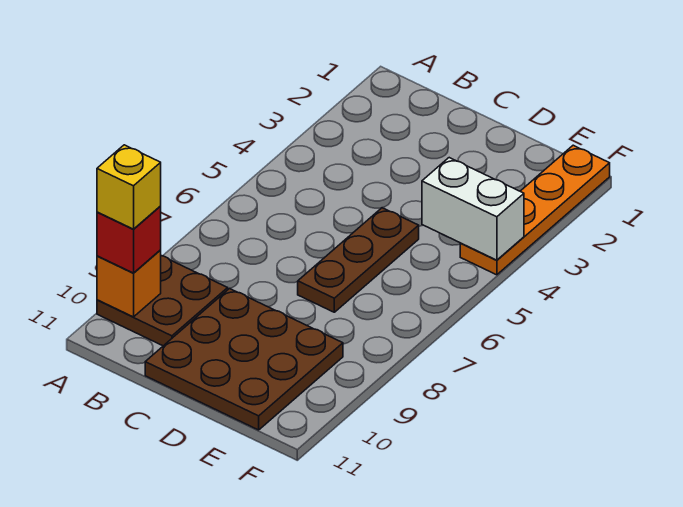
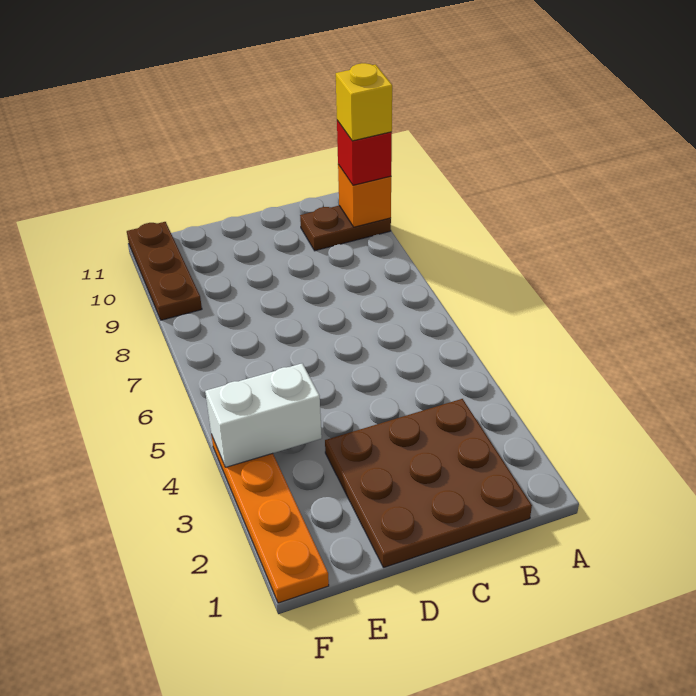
brown 2x2 plate [97,256,228,346] -> brown 1x2 plate [300,206,391,251]
brown 3x3 plate [145,288,343,430] -> brown 3x3 plate moved to [325,399,532,568]
brown 1x3 plate [298,208,419,312] -> brown 1x3 plate moved to [127,222,202,320]

